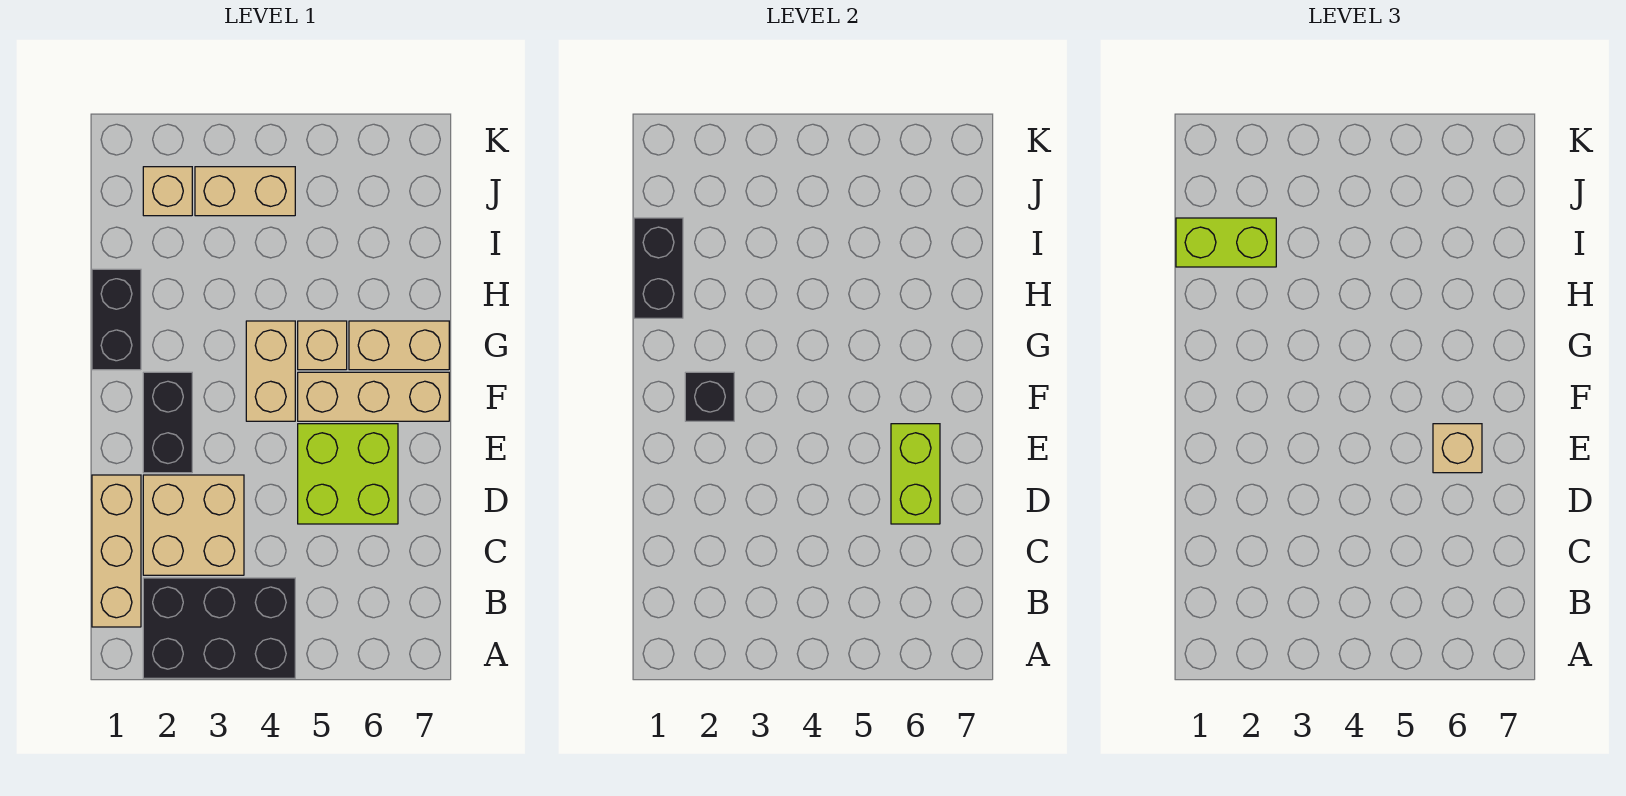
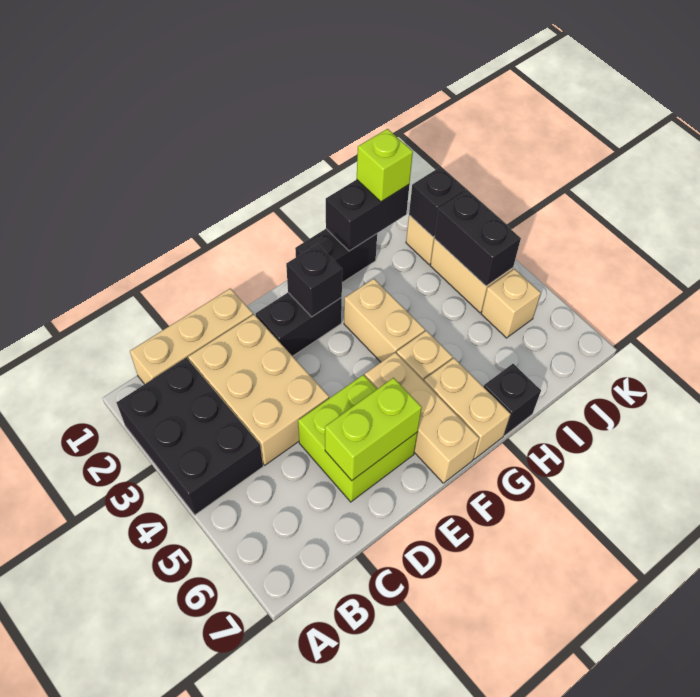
tan 2x2 brick [143,475,244,575] -> tan 2x3 brick [188,315,329,465]
tan 1x1 brick [1433,424,1482,473] -> tan 1x1 brick moved to [481,269,541,338]
tan 1x2 brick [246,321,295,421] -> tan 1x2 brick turned to [344,279,425,362]
none -> black 1x1 brick [484,364,541,436]
lime 1x2 brick [1176,218,1276,267] -> lime 1x1 brick [357,129,413,202]
none -> black 1x1 brick [409,167,465,237]
none -> black 1x2 brick [434,191,521,286]

